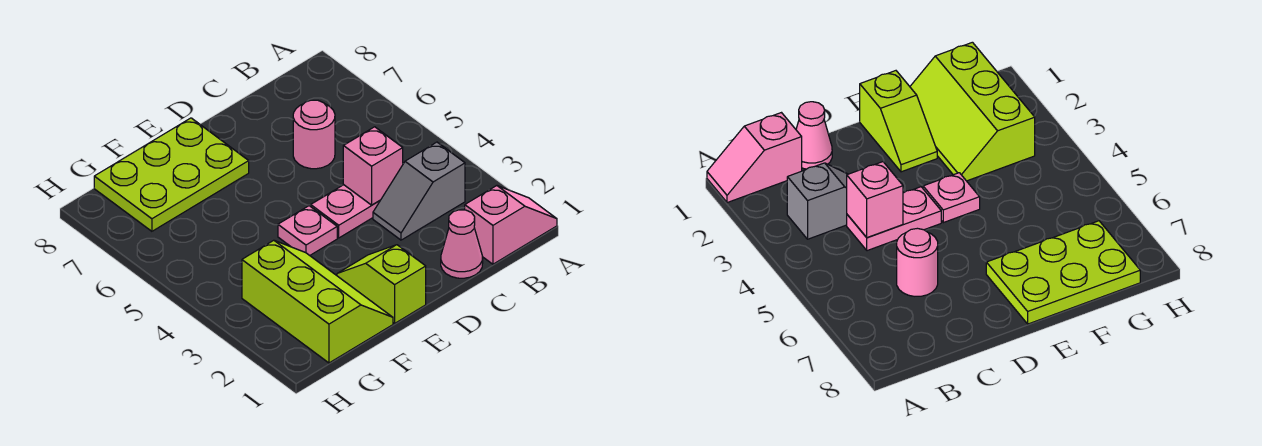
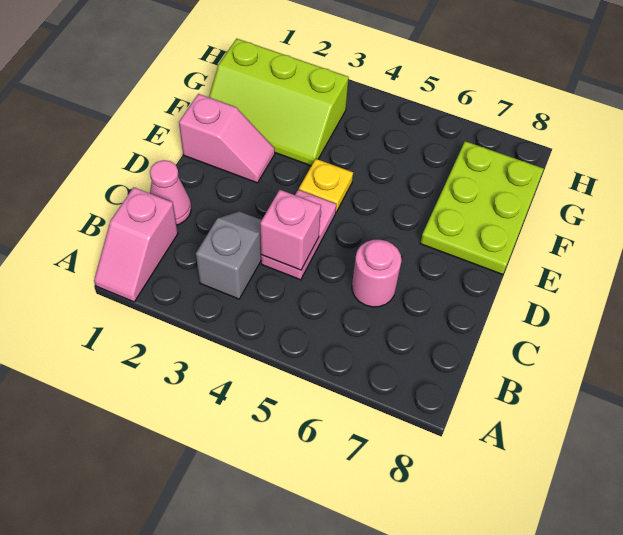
lime 1x2 slope [337,245,426,323] -> pink 1x2 slope [179,94,275,183]
pink 1x1 plate [278,206,337,255] -> yellow 1x1 plate [299,159,353,212]

